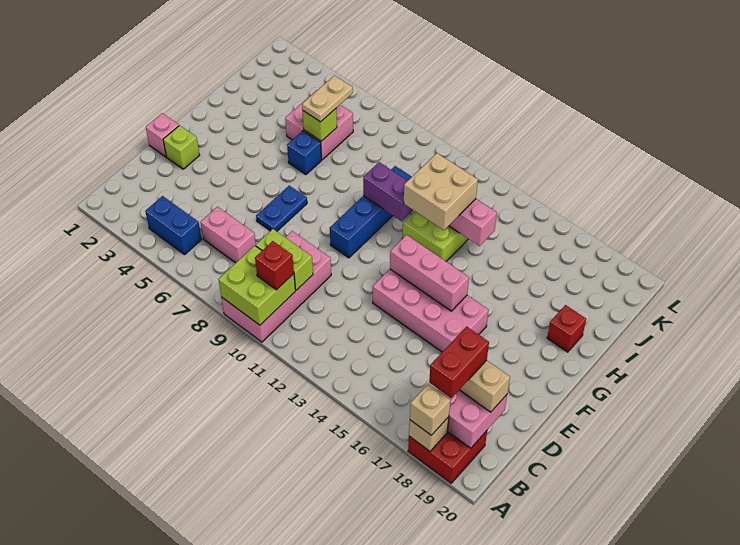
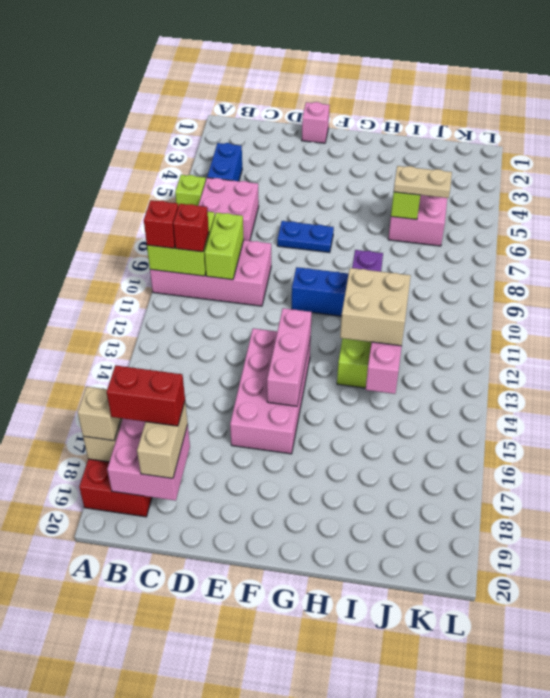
pink 1x2 brick [201,207,256,263] -> pink 2x2 brick [198,178,259,241]
lime 1x1 brick [163,125,200,169] -> lime 1x1 brick moved to [175,175,206,206]
blue 1x1 brick [287,131,321,175] -> none
red 1x1 brick [547,305,586,352] -> red 1x1 brick moved to [144,200,178,248]

